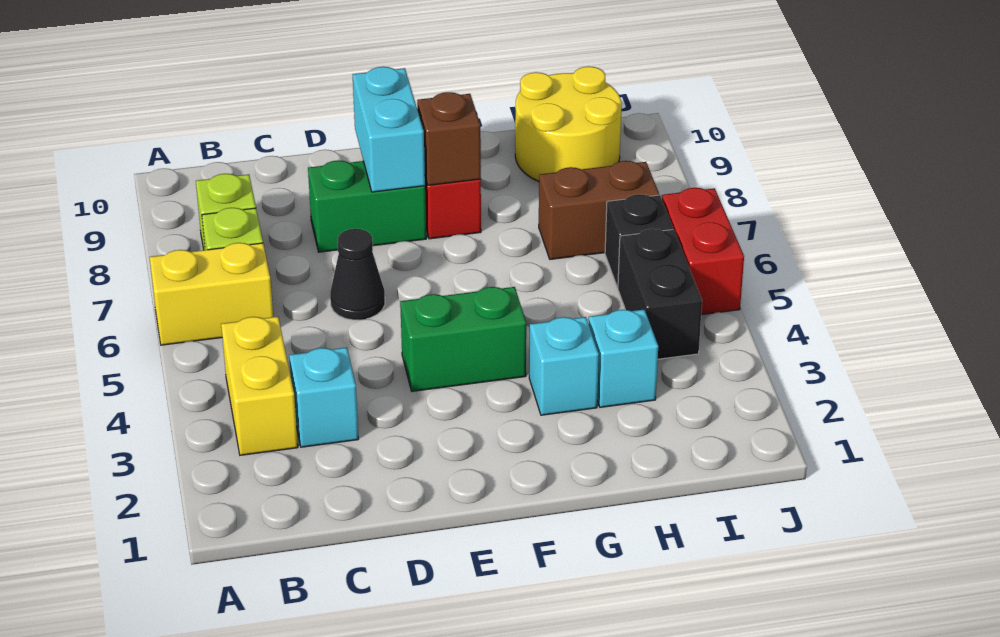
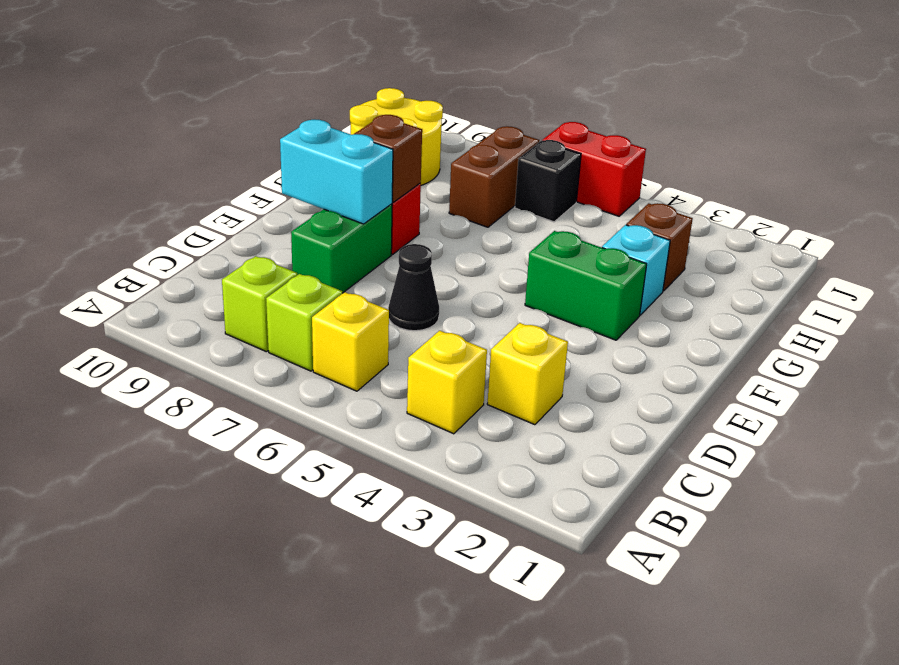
yellow 1x2 brick [150,243,273,345] -> yellow 1x1 brick [312,292,389,391]
yellow 1x2 brick [221,317,298,455] -> yellow 1x1 brick [407,331,487,434]
cyan 1x1 brick [289,348,359,447] -> yellow 1x1 brick [487,323,568,425]
green 1x2 brick [400,287,526,391] -> green 1x2 brick turned to [525,231,647,340]
cyan 1x1 brick [589,310,658,407] -> brown 1x1 brick [626,203,693,291]
black 1x2 brick [618,229,702,359] -> none

